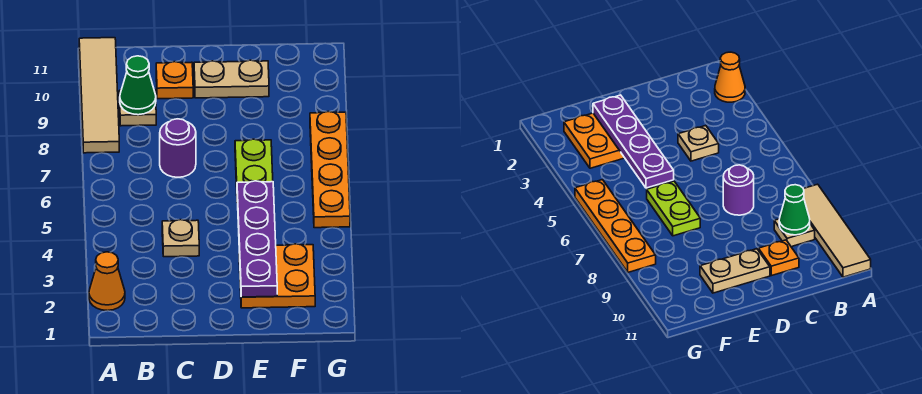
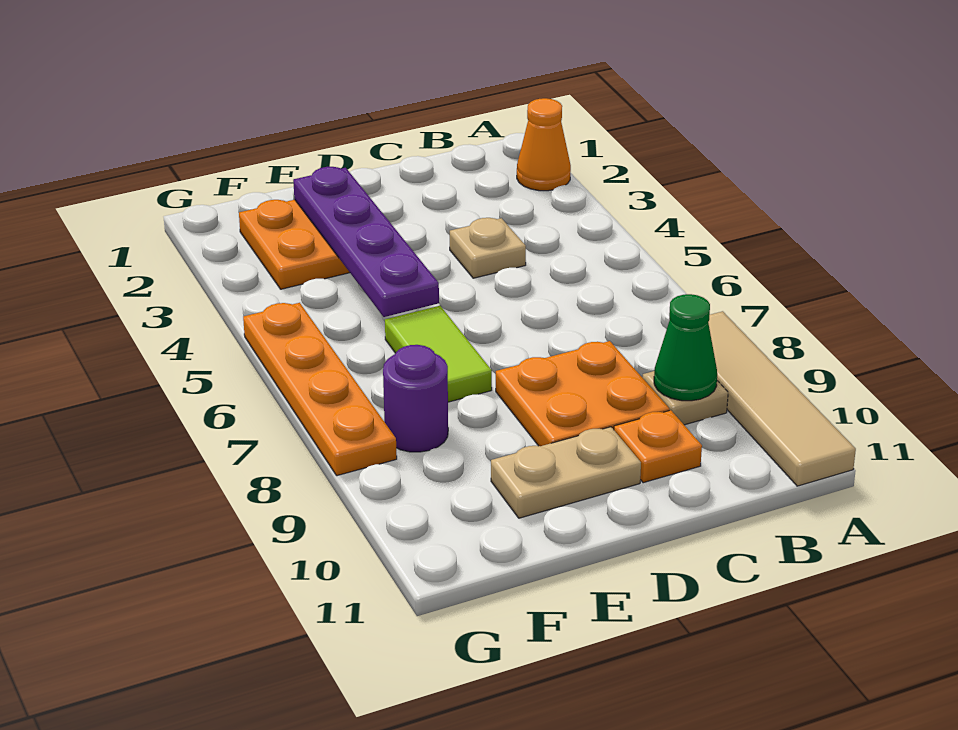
purple 1x1 round brick [160,119,196,177] -> purple 1x1 round brick moved to [383,345,448,452]
none -> orange 2x2 plate [496,341,669,446]
lime 1x2 plate [235,139,273,203] -> lime 1x2 tile [385,306,492,402]

